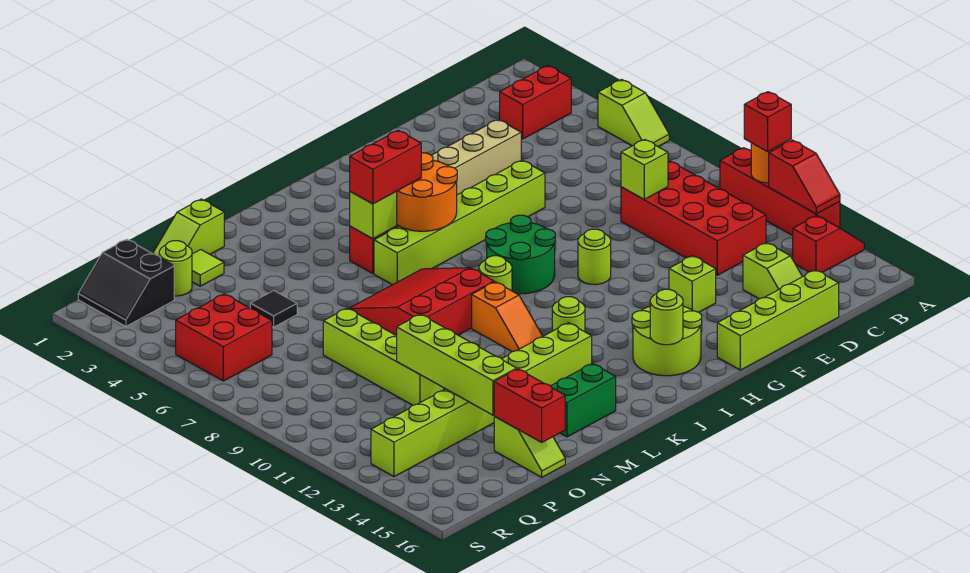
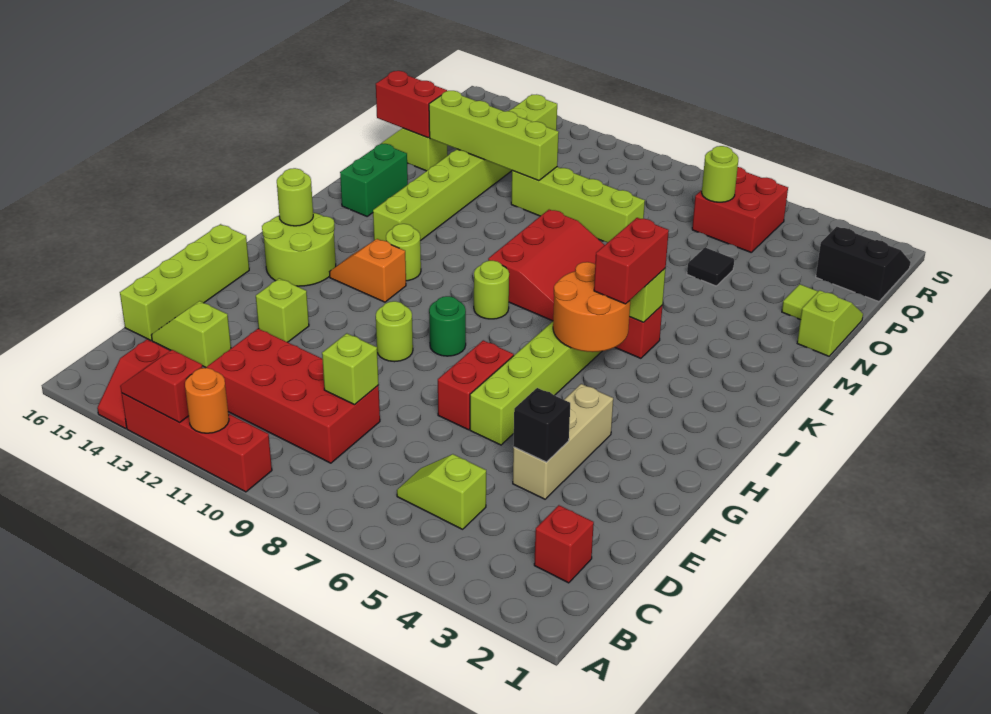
lime 1x2 slope [598,79,669,146] -> lime 1x2 slope moved to [397,454,486,529]
red 1x1 brick [744,92,791,152] -> red 1x1 brick moved to [534,505,594,583]
red 1x2 brick [500,66,571,139] -> red 1x2 brick moved to [438,340,514,430]
none -> black 1x1 brick [513,388,570,462]
green 2x2 round brick [486,215,555,294] -> green 1x1 round brick [429,296,466,356]
orange 1x2 slope [472,282,543,352] -> orange 1x2 slope moved to [330,239,406,302]
lime 1x1 round brick [159,241,192,296] -> lime 1x1 round brick moved to [702,146,738,202]

